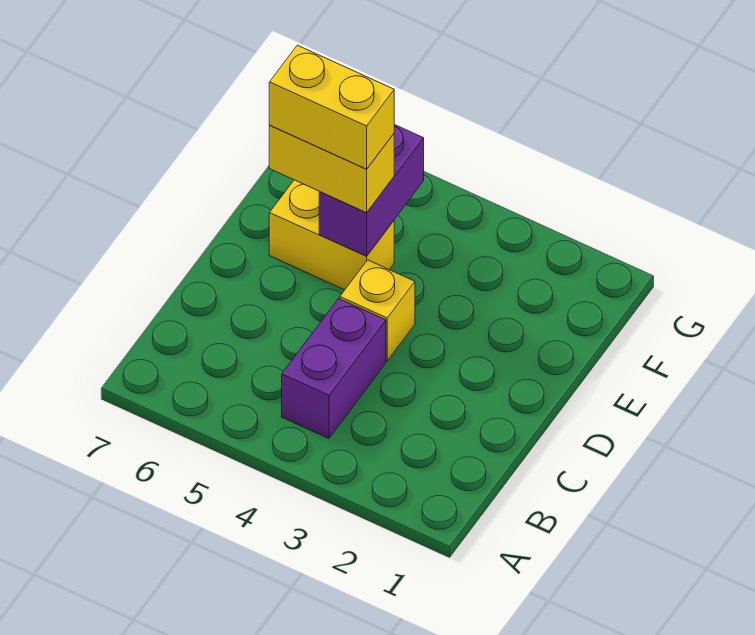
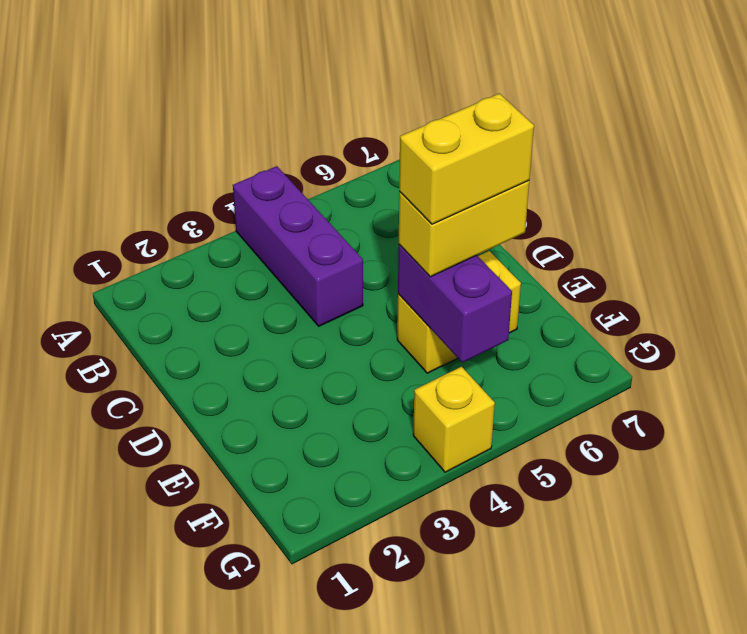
purple 1x2 brick [282,299,386,438] -> purple 1x3 brick [233,166,363,326]
yellow 1x1 brick [340,260,415,361] -> yellow 1x1 brick moved to [413,367,495,472]

